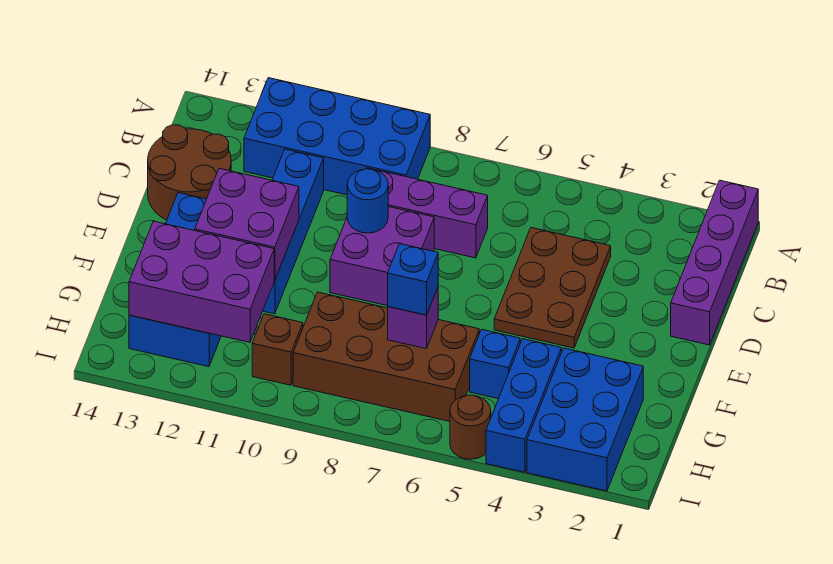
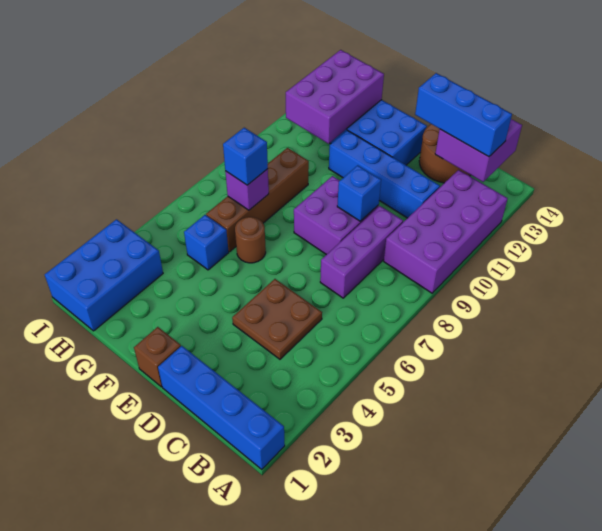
purple 1x4 brick [671,180,758,345] -> blue 1x4 brick [158,346,285,469]
blue 2x4 brick [244,78,430,195] -> purple 2x4 brick [384,170,508,293]
brown 2x3 plate [494,228,611,348] -> brown 2x2 plate [232,279,322,359]
blue 1x1 round brick [347,169,388,233] -> blue 1x1 brick [337,165,381,221]
purple 2x2 brick [195,168,299,280] -> purple 2x2 brick moved to [435,119,522,182]
blue 2x3 brick [527,348,643,491] -> blue 2x3 brick turned to [45,219,163,331]
blue 1x3 brick [486,339,561,472] -> blue 1x3 brick moved to [415,73,512,157]
brown 2x4 brick [293,292,479,421] -> brown 1x4 brick [206,148,309,252]
brown 1x1 brick [252,314,303,385] -> brown 1x1 brick moved to [134,327,181,387]
brown 1x1 round brick [450,395,491,459] -> brown 1x1 round brick moved to [235,217,266,263]

